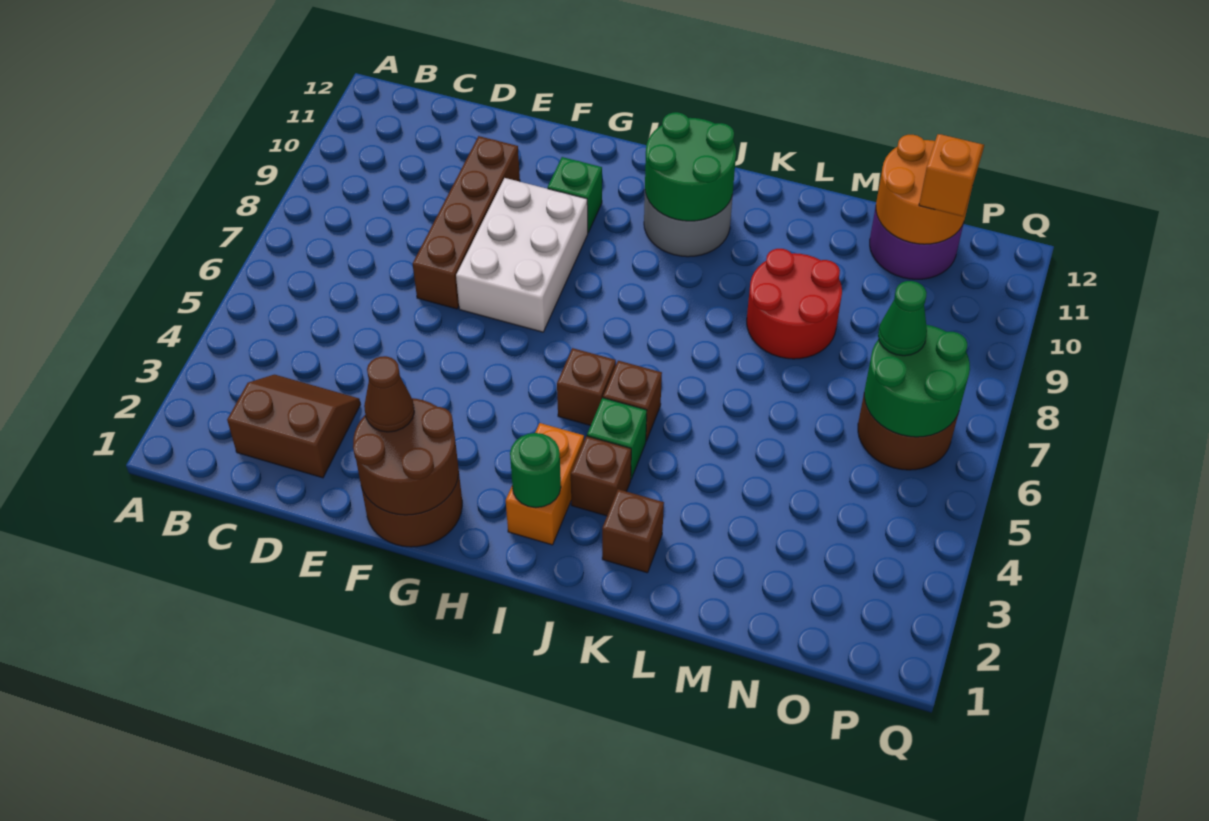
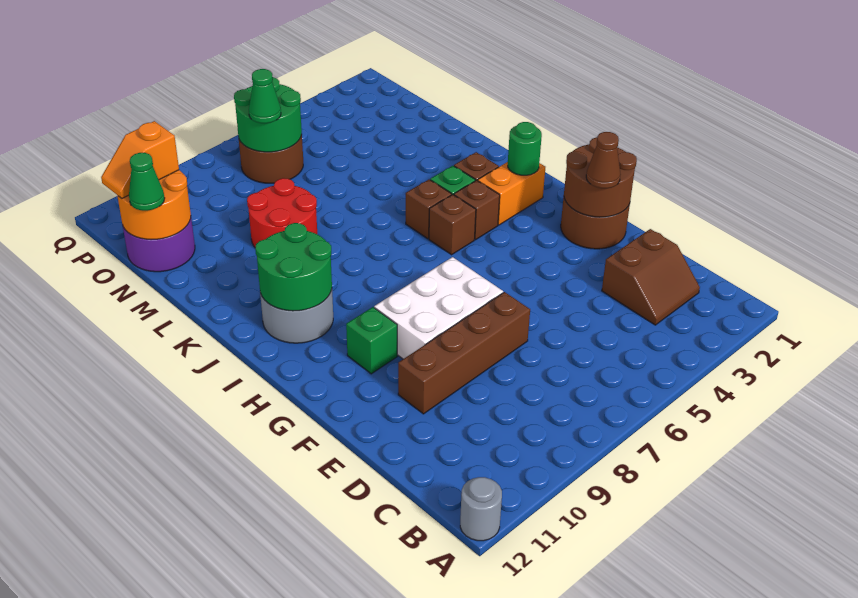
none -> grey 1x1 round brick [460,477,502,541]
brown 2x2 slope [227,375,360,478] -> brown 2x2 slope turned to [602,229,700,325]
brown 1x1 brick [602,489,664,573] -> brown 1x1 brick moved to [454,180,500,240]
none -> green 1x1 cone [129,153,165,211]

